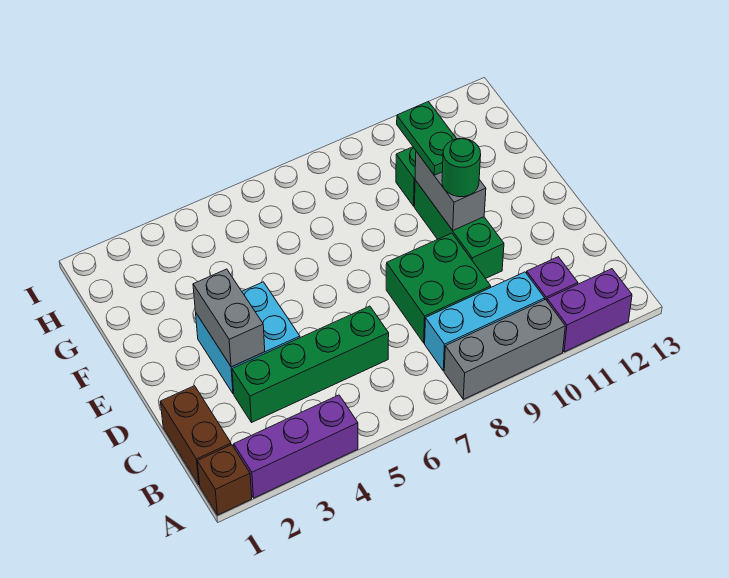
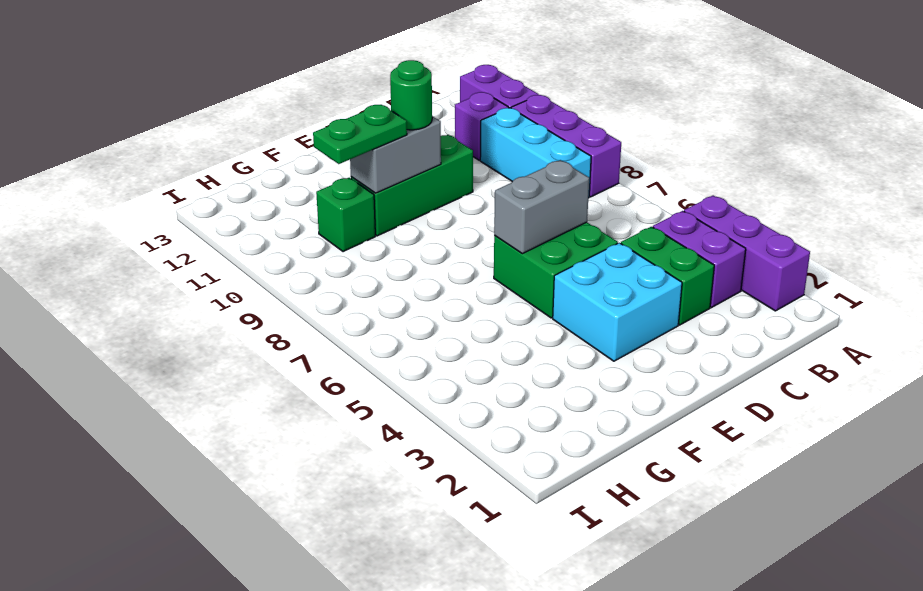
brown 1x1 brick [197,445,252,515] -> none
grey 1x3 brick [444,300,565,399] -> purple 1x3 brick [511,95,621,197]
brown 1x2 brick [160,386,231,485] -> none
none -> purple 1x2 brick [653,211,746,308]
green 1x4 brick [232,306,389,423] -> green 1x2 brick [621,227,714,325]
green 2x2 brick [386,233,491,343] -> green 2x2 brick moved to [494,222,618,318]
grey 1x2 brick [193,269,265,367] -> grey 1x2 brick moved to [494,160,589,254]

